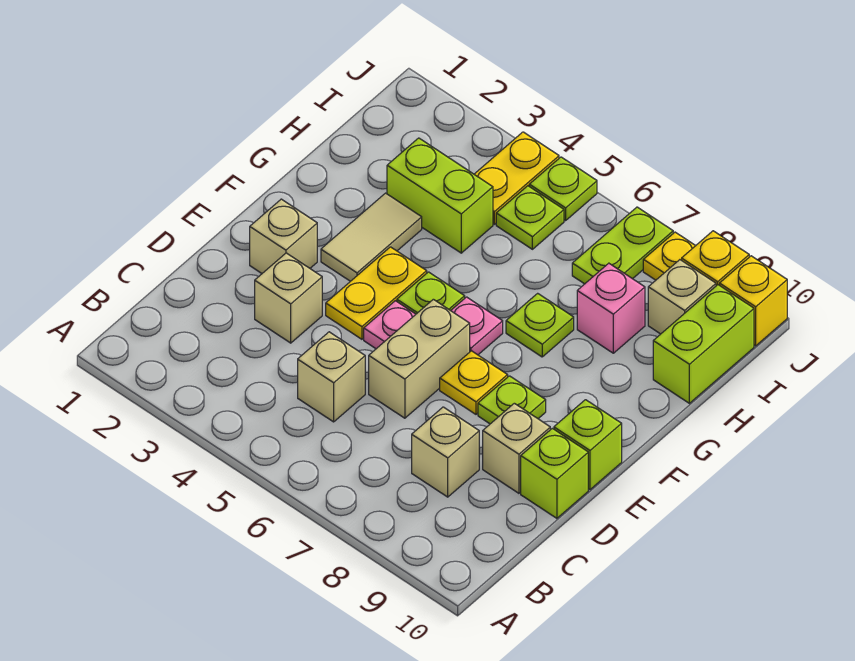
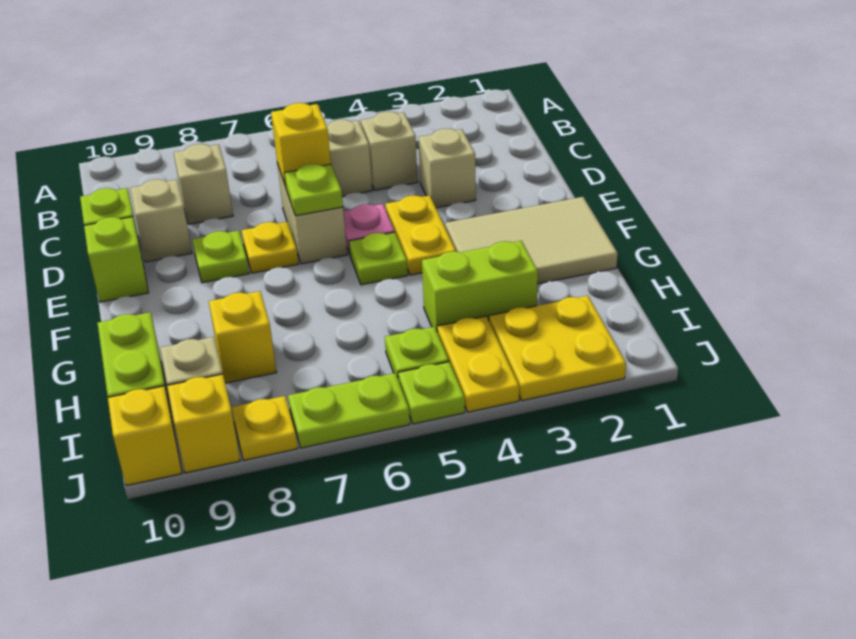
none -> yellow 1x1 brick [271,103,331,187]
tan 1x1 brick [250,199,317,273] -> tan 1x1 brick moved to [361,112,418,190]
tan 1x2 tile [321,193,422,281] -> tan 2x3 tile [445,197,618,284]
pink 1x1 plate [451,297,503,355] -> none
lime 1x1 plate [506,293,574,357] -> lime 1x1 plate moved to [284,164,343,216]
pink 1x1 brick [577,263,645,353] -> yellow 1x1 brick [209,291,277,383]
none -> yellow 2x2 plate [489,296,626,401]
lime 1x2 plate [572,207,673,284] -> lime 1x2 plate turned to [288,373,410,448]

